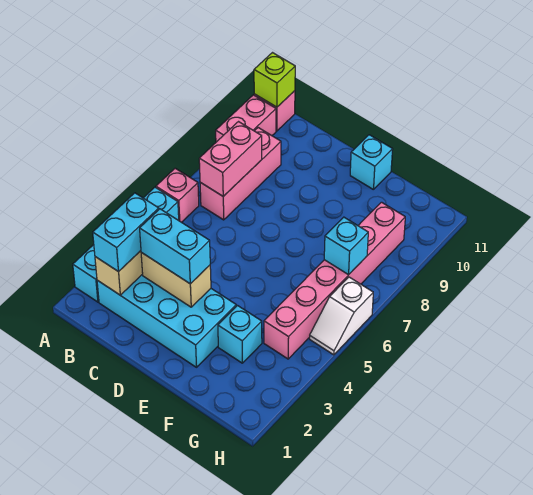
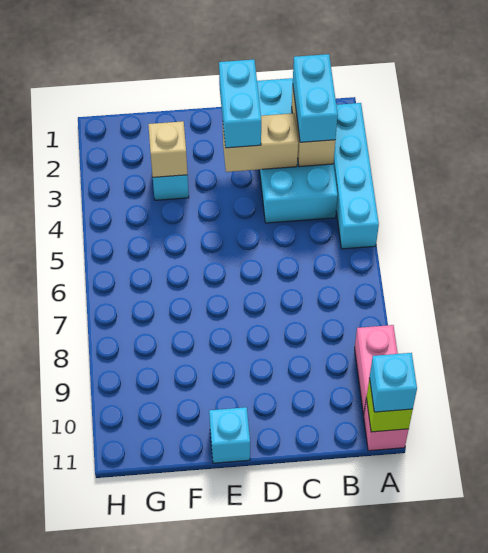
pink 1x1 brick [156,168,199,222] -> none
cyan 2x4 brick [97,274,236,367] -> cyan 2x4 brick turned to [257,78,338,223]
pink 1x3 brick [200,128,281,220] -> none
pink 1x2 brick [199,122,262,196] -> none
cyan 1x2 brick [140,209,210,284] -> cyan 1x2 brick turned to [219,60,261,148]
none -> tan 1x1 brick [148,121,187,177]
pink 1x6 brick [264,202,405,359] -> none
cyan 1x1 brick [324,217,368,275] -> cyan 1x1 brick moved to [370,353,417,412]
white 1x2 slope [310,277,373,355] -> none

